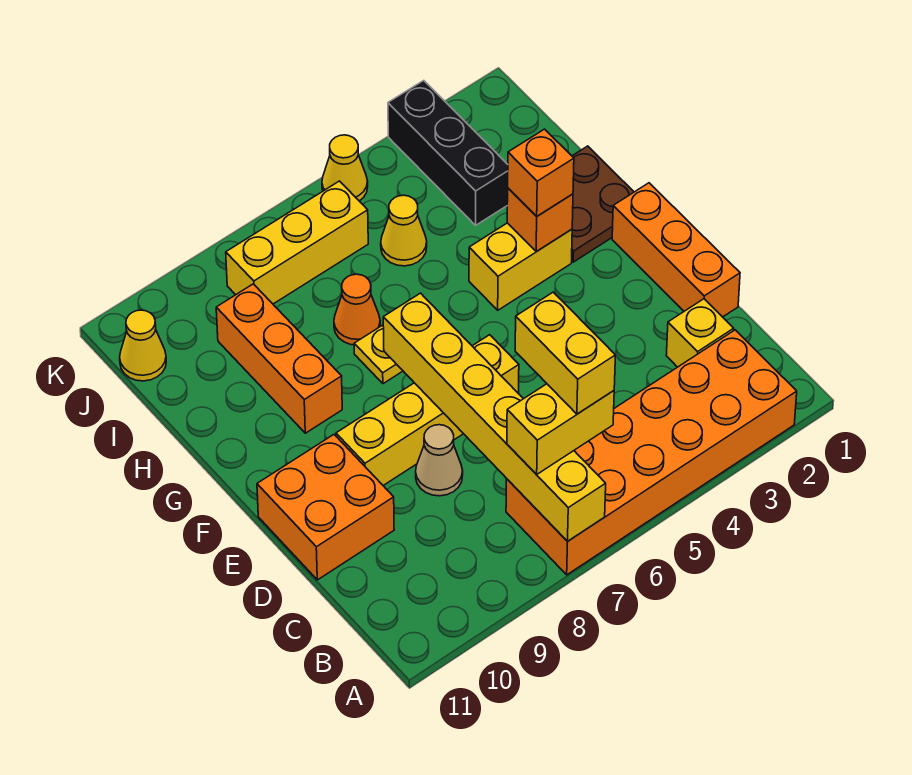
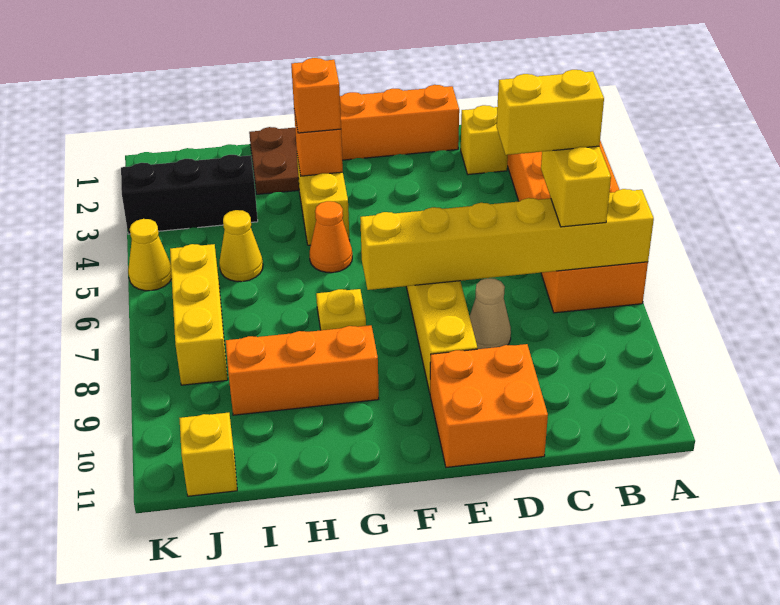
orange 1x1 cone [334,274,380,345] -> orange 1x1 cone moved to [310,201,352,273]
yellow 1x1 cone [120,310,166,381] -> yellow 1x1 brick [179,413,237,496]

